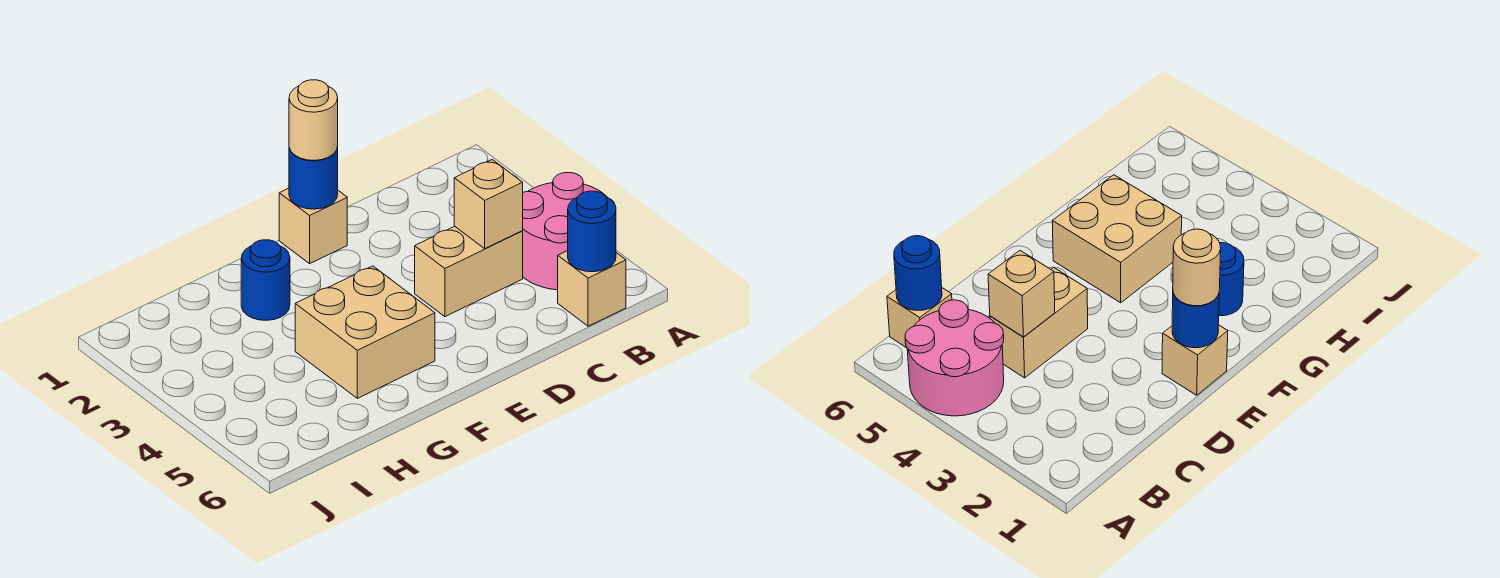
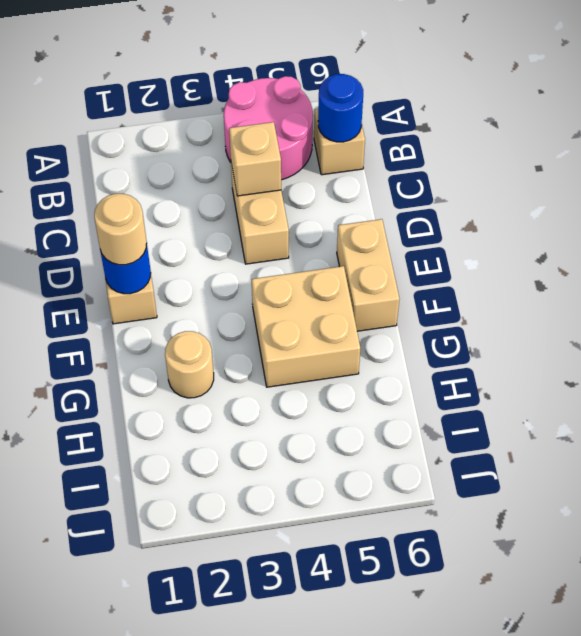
none -> tan 1x2 brick [337,219,399,331]
blue 1x1 round brick [241,240,290,320] -> tan 1x1 round brick [165,331,214,398]

